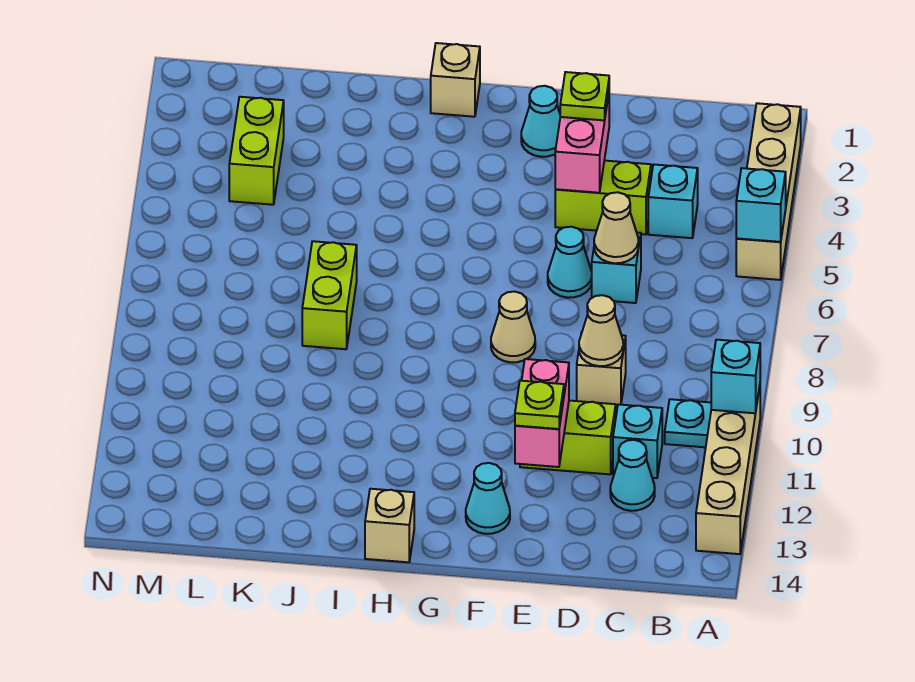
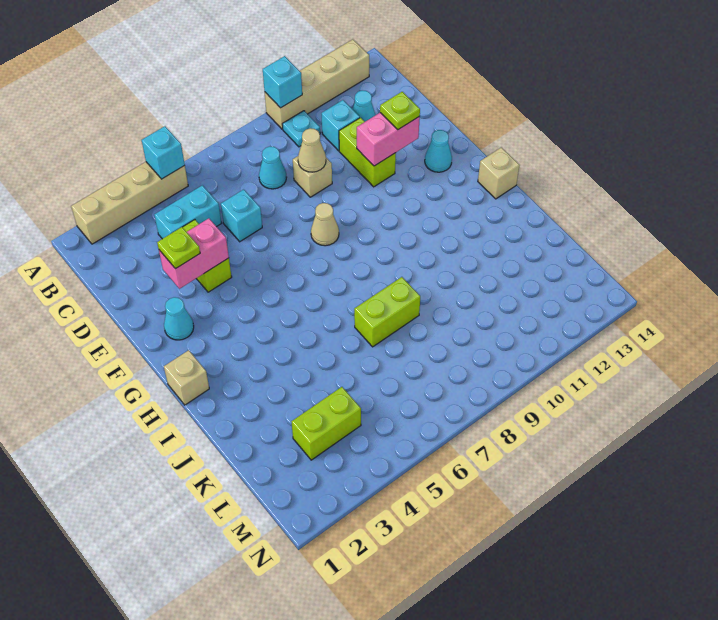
cyan 1x1 brick [648,164,698,238] -> cyan 1x2 brick [154,185,221,239]
tan 1x1 cone [594,192,638,263] -> none
cyan 1x1 cone [548,227,592,298] -> cyan 1x1 cone moved to [259,146,287,189]

